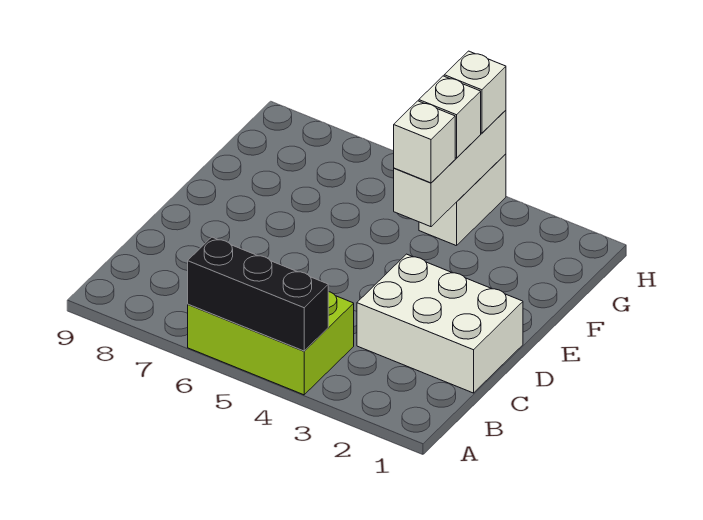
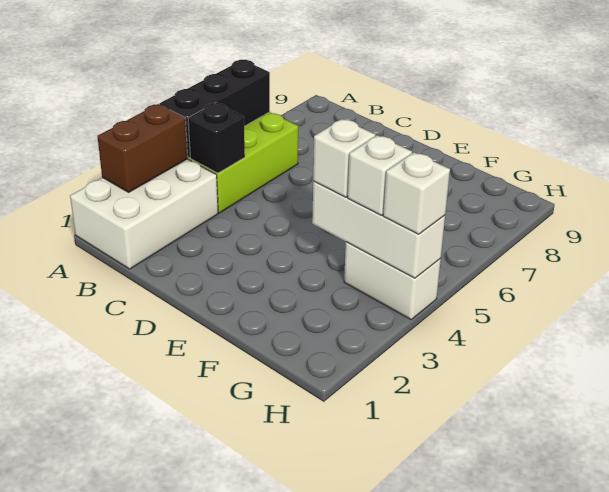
none -> brown 1x2 brick [98,104,188,192]
none -> black 1x1 brick [188,103,245,173]
white 2x3 brick [357,254,523,393] -> white 2x3 brick moved to [70,159,218,269]

